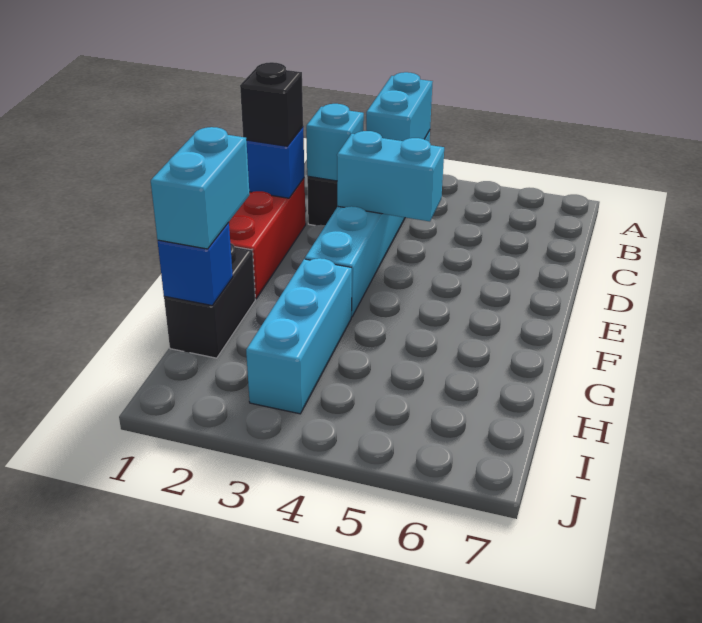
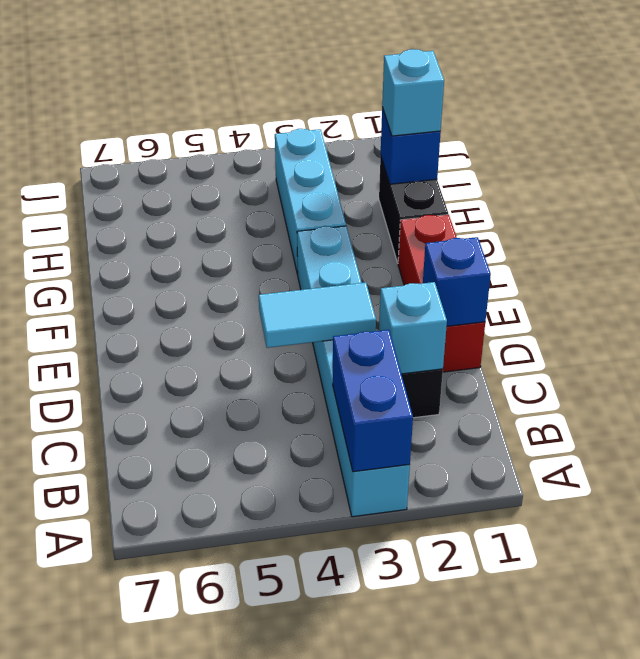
cyan 1x2 brick [366,72,433,141] -> blue 1x2 brick [333,330,413,472]
black 1x1 brick [240,62,303,146] -> none
cyan 1x2 brick [337,131,444,221] -> cyan 1x2 tile [259,282,376,348]
cyan 1x2 brick [151,127,250,249] -> cyan 1x1 brick [382,49,444,136]

